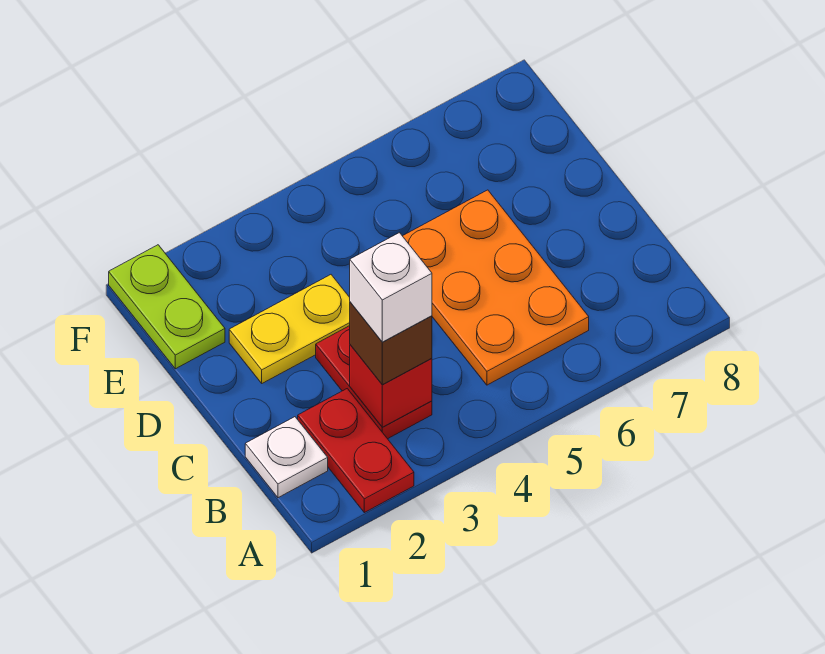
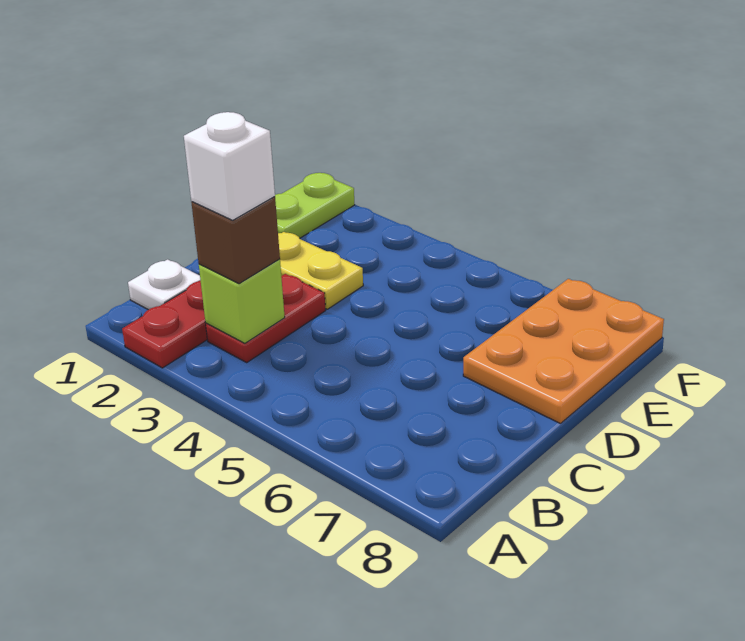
red 1x1 brick [350,345,432,427] -> lime 1x1 brick [199,259,285,343]
orange 2x3 plate [403,190,589,385] -> orange 2x3 plate moved to [463,279,664,424]

